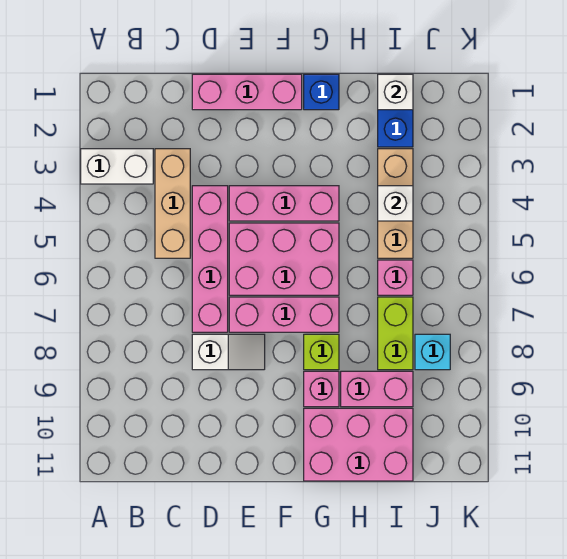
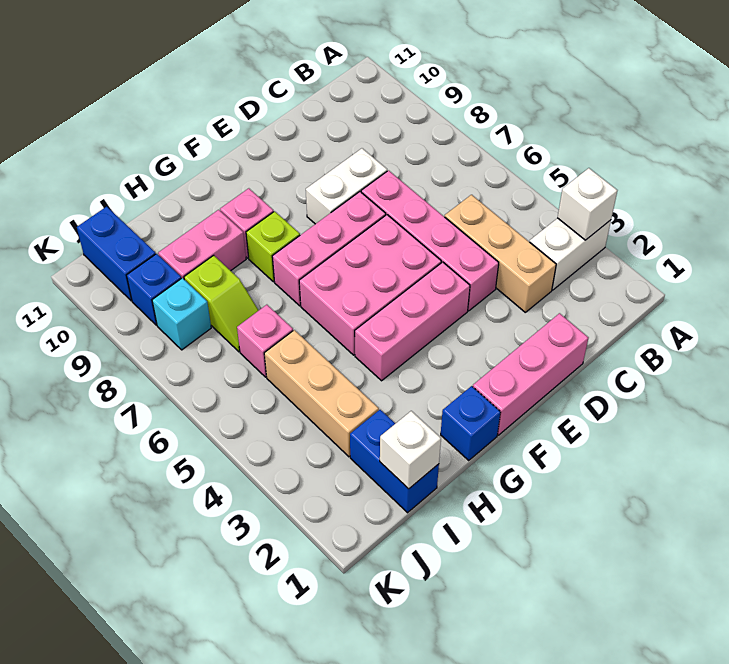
white 1x2 slope [192,334,265,370] -> white 1x2 brick [306,148,387,224]
pink 2x3 brick [304,408,413,481] -> none
white 1x1 brick [378,186,413,221] -> white 1x1 brick moved to [558,168,617,240]
lime 1x2 brick [378,297,413,370] -> lime 1x2 slope [184,255,259,352]
none -> blue 1x1 brick [127,254,181,325]
none -> blue 1x2 brick [77,207,156,301]

